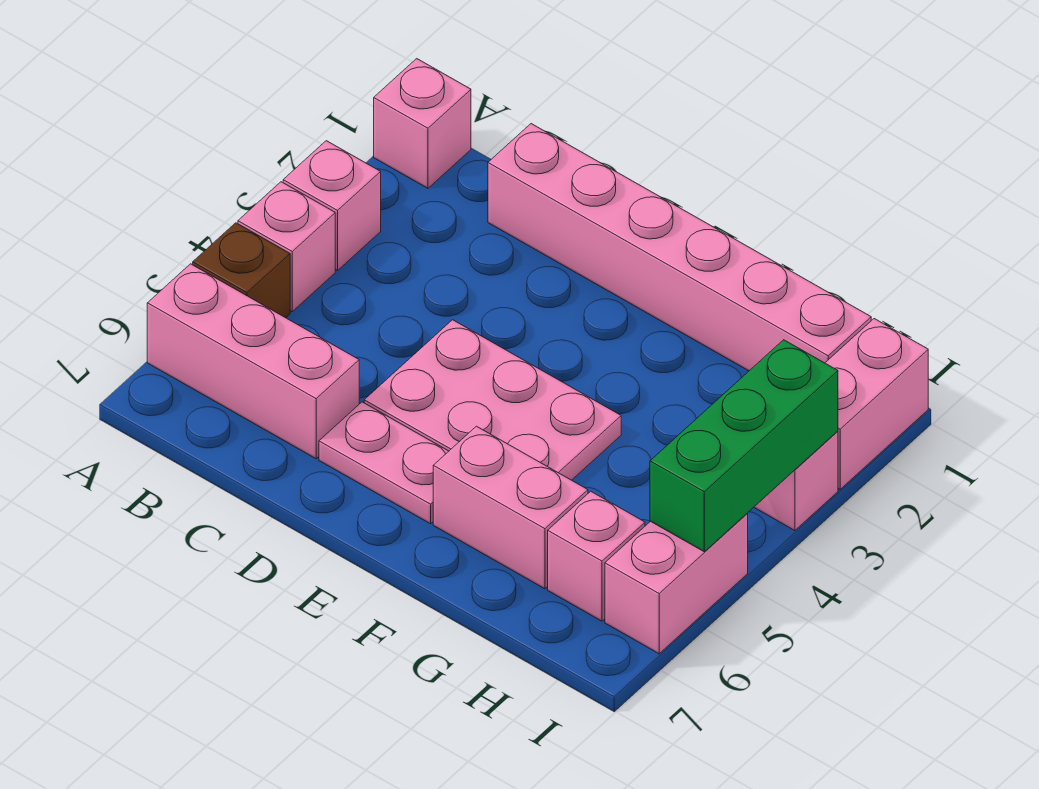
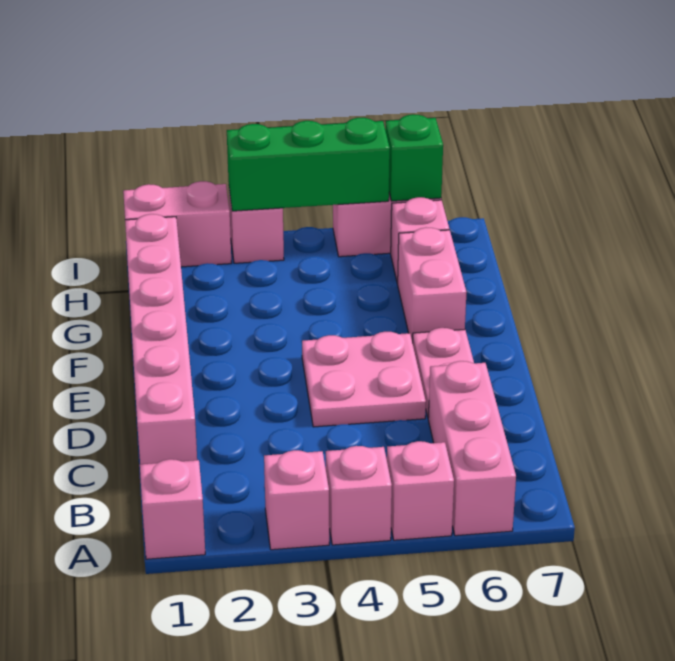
brown 1x1 brick [193,223,290,318] -> pink 1x1 brick [387,441,454,540]
pink 2x3 plate [364,320,621,480] -> pink 2x2 plate [302,332,426,427]
none -> green 1x1 brick [385,114,443,201]

